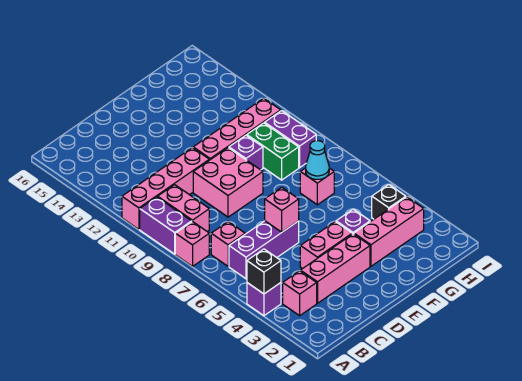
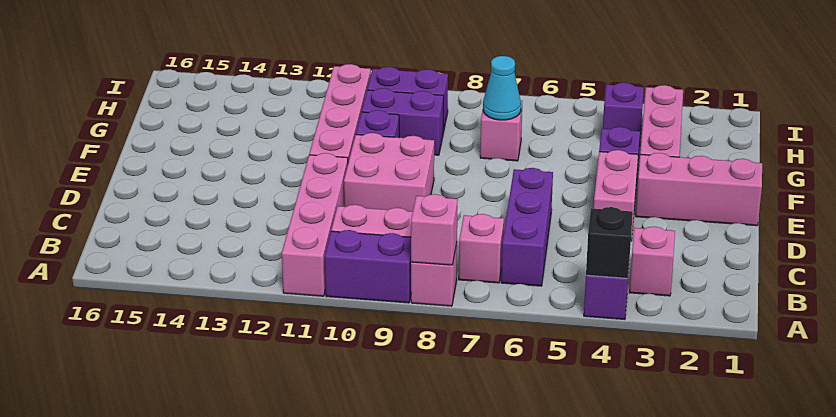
pink 1x3 brick [301,234,370,303] -> pink 1x3 brick turned to [636,153,762,226]
pink 1x1 brick [265,187,299,232] -> pink 1x1 brick moved to [411,194,458,265]
green 1x2 brick [247,123,299,180] -> purple 1x2 brick [362,88,444,155]
black 1x1 brick [372,184,406,219] -> purple 1x1 brick [603,83,644,146]

